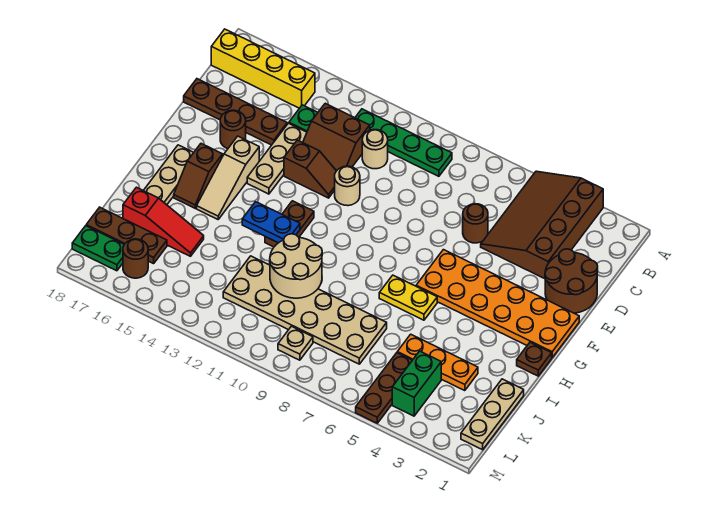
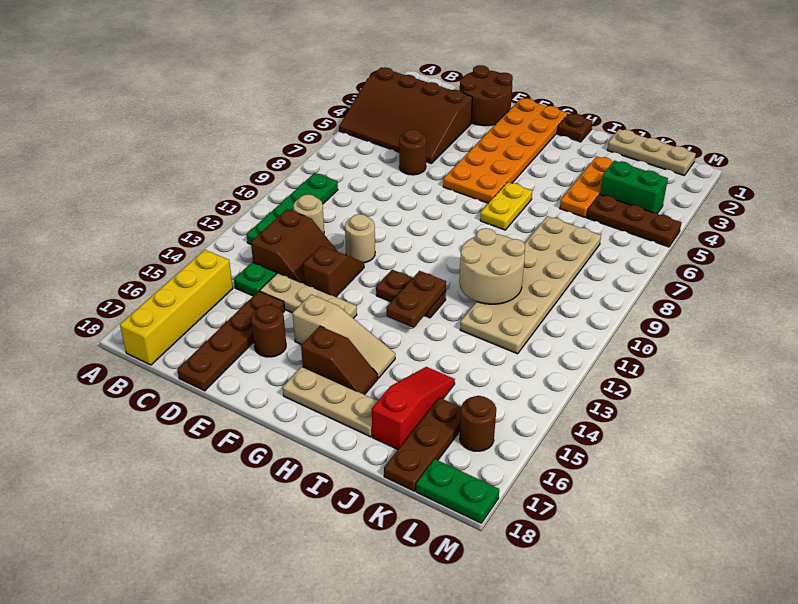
blue 1x2 plate [242,202,300,243] -> brown 1x2 plate [386,271,446,328]
tan 1x1 plate [278,326,313,360] -> none
green 1x2 plate [72,226,124,271] -> green 1x2 plate turned to [416,459,499,523]

